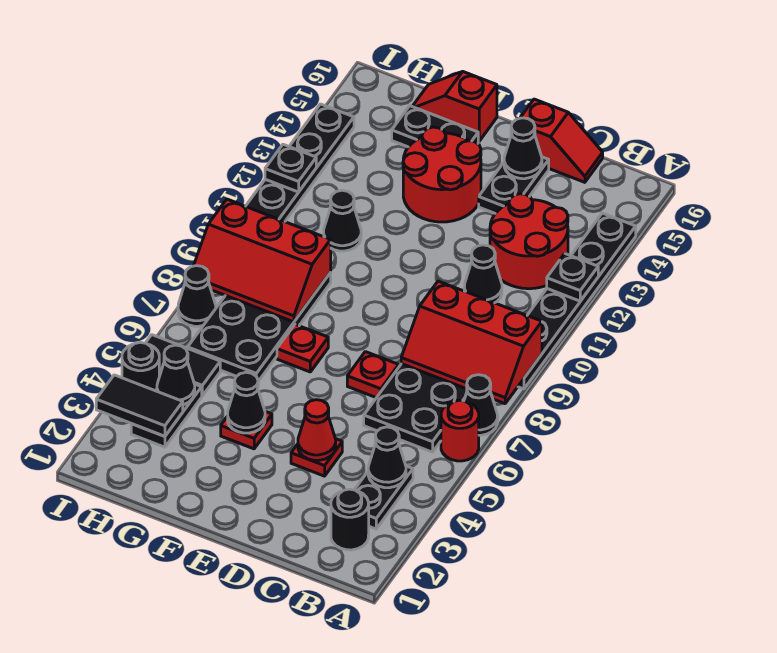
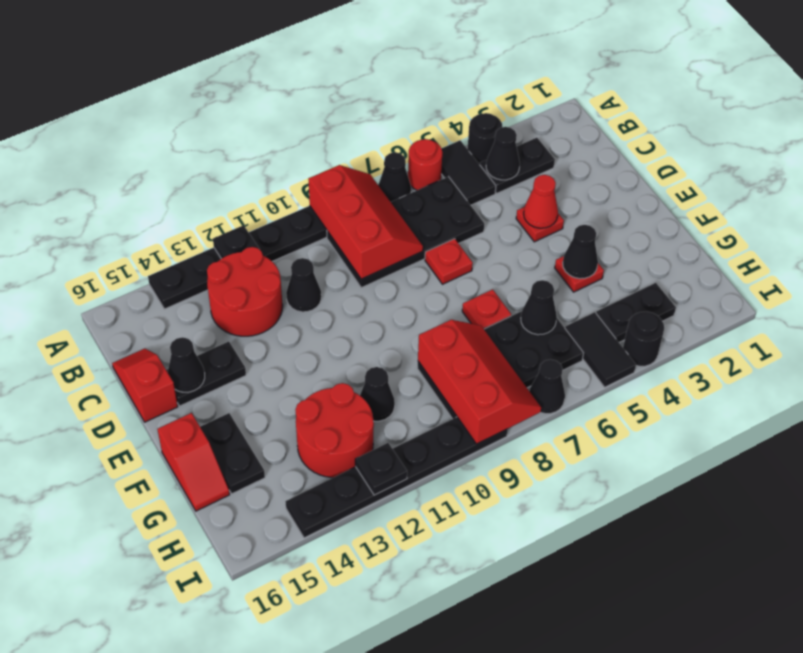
black 1x1 round brick [331,489,369,550] -> black 1x1 round brick moved to [468,113,502,165]
red 2x2 round brick [403,127,481,222] -> red 2x2 round brick moved to [295,383,374,478]
black 1x2 tile [96,375,183,436] -> black 1x2 tile moved to [441,141,496,205]
black 1x1 cone [157,345,195,405] -> black 1x1 cone moved to [521,280,557,335]

